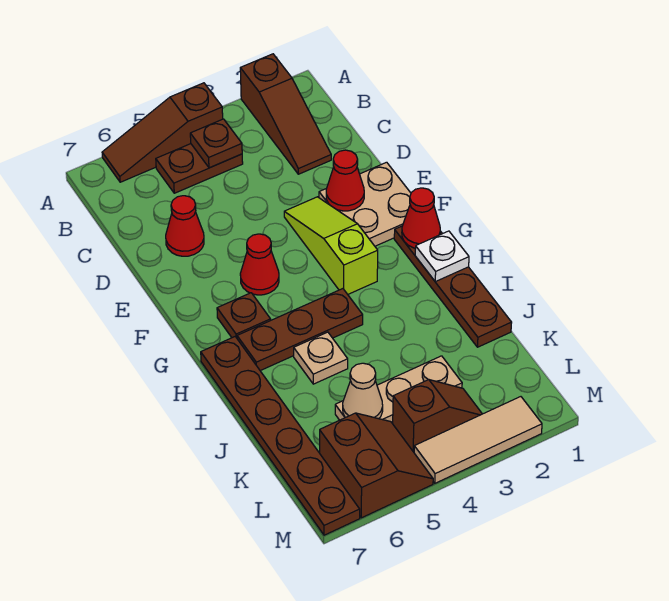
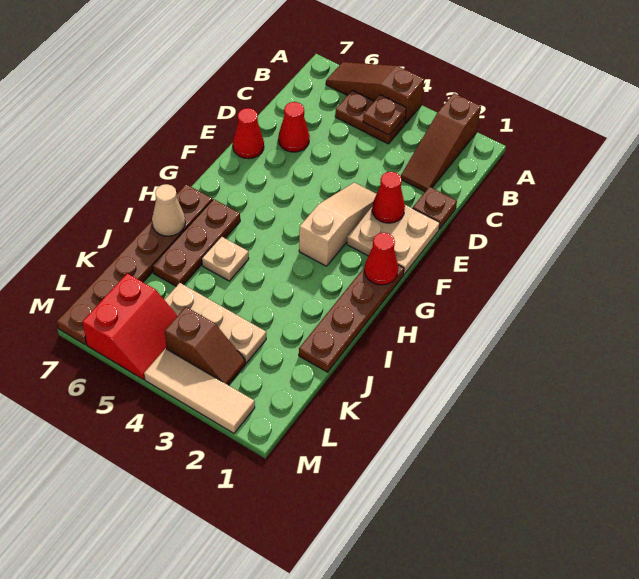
lime 1x3 slope [284,197,378,294] -> tan 1x3 slope [299,182,376,266]
red 1x1 cone [240,234,279,295] -> red 1x1 cone moved to [233,108,264,159]
brown 1x1 plate [217,293,271,338] -> brown 1x1 plate moved to [413,187,457,230]
white 1x1 plate [415,231,469,282] -> none
brown 1x3 plate [237,289,363,371] -> brown 1x3 plate turned to [153,199,240,286]
tan 1x1 cone [343,363,383,419] -> tan 1x1 cone moved to [152,184,185,236]
brown 2x2 slope [320,413,433,518] -> red 2x2 slope [82,273,177,379]

